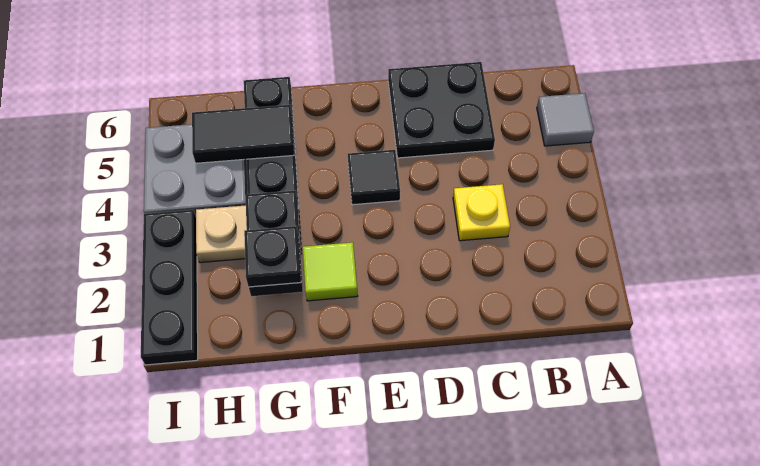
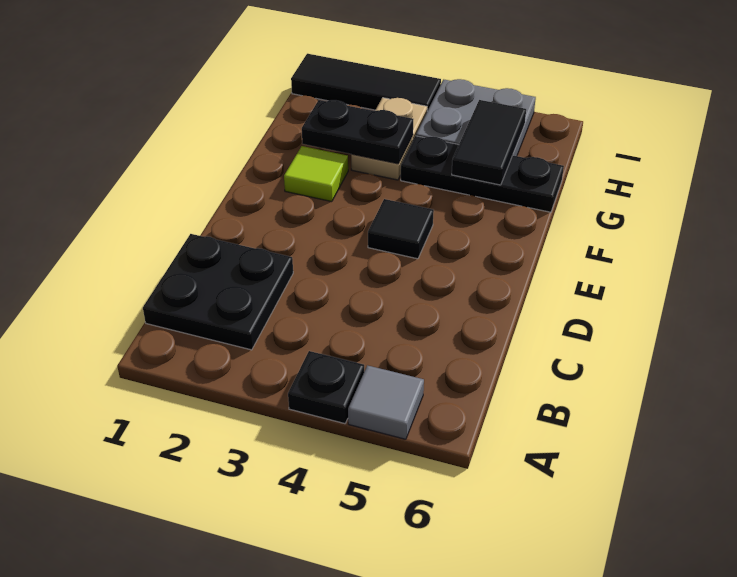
yellow 1x1 plate [453,184,510,241] -> none
black 2x2 plate [388,62,495,158] -> black 2x2 plate moved to [143,234,293,350]
black 1x1 plate [244,226,301,287] -> black 1x1 plate moved to [288,351,364,424]
black 1x3 plate [141,210,198,365] -> black 1x3 tile [291,54,441,111]

